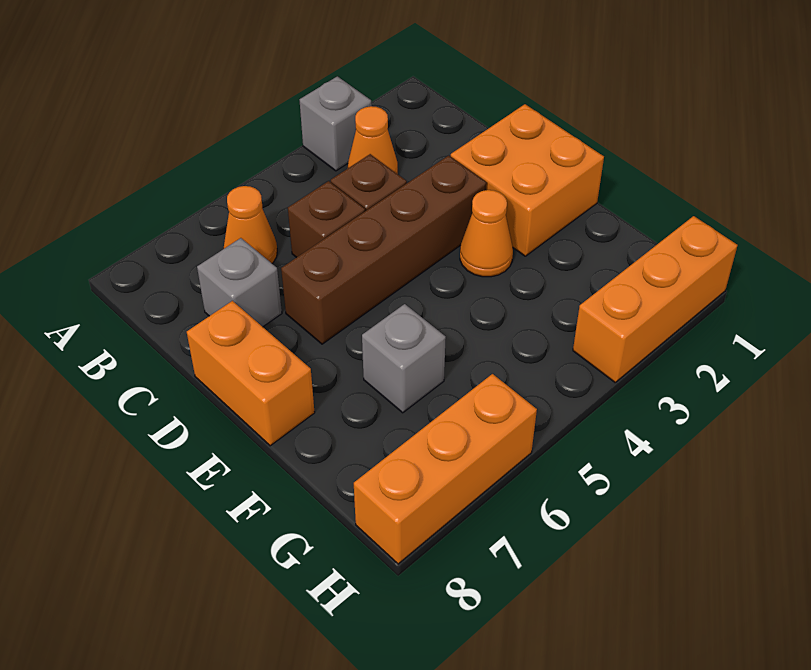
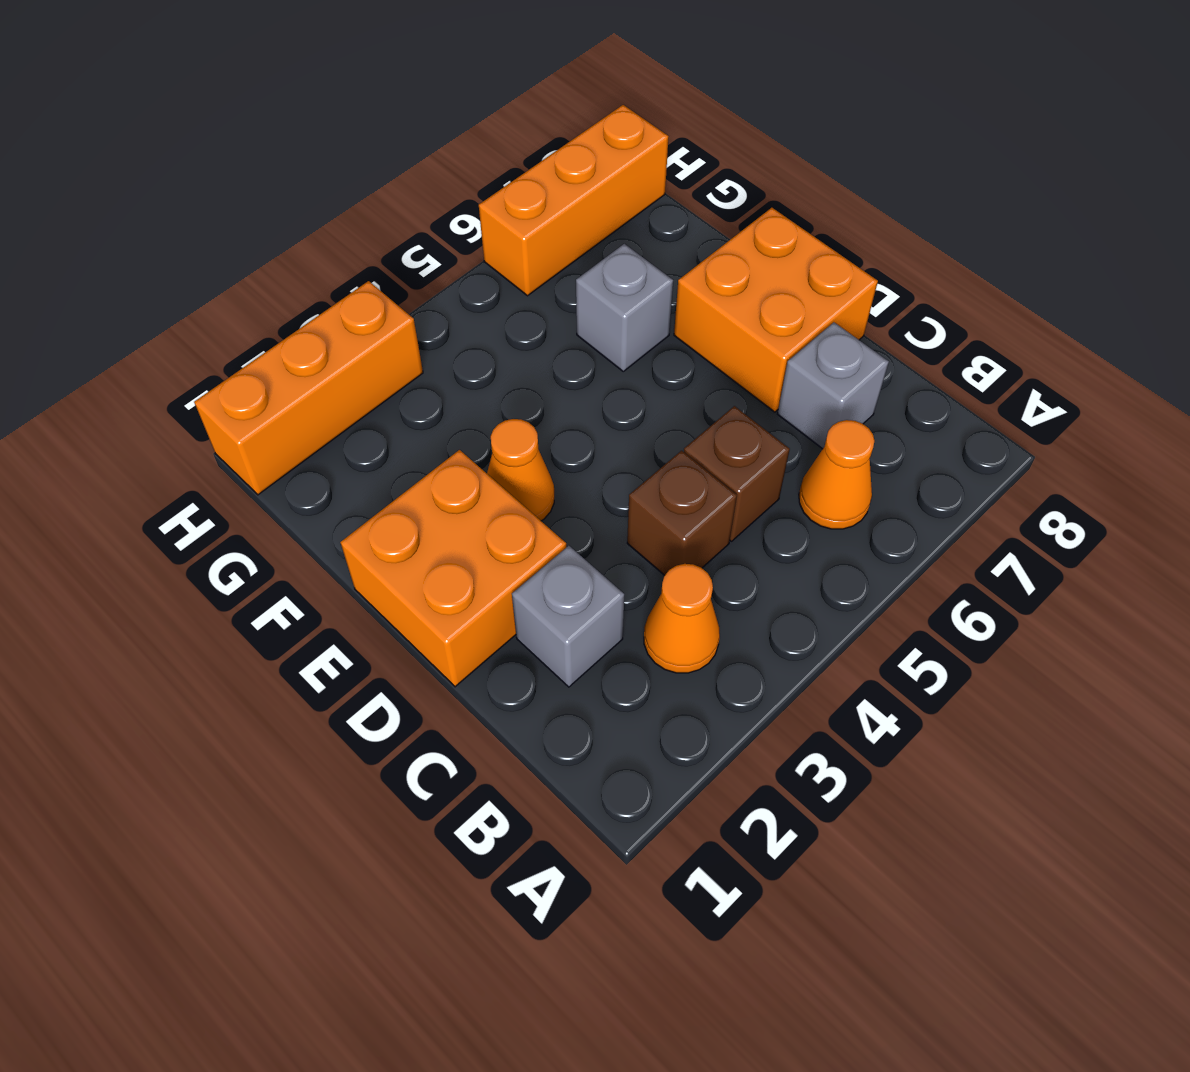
grey 1x1 brick [300,76,372,171] -> grey 1x1 brick moved to [512,546,624,687]
brown 1x4 brick [281,155,487,344] -> none
orange 1x2 brick [187,301,315,446] -> orange 2x2 brick [674,208,878,412]

